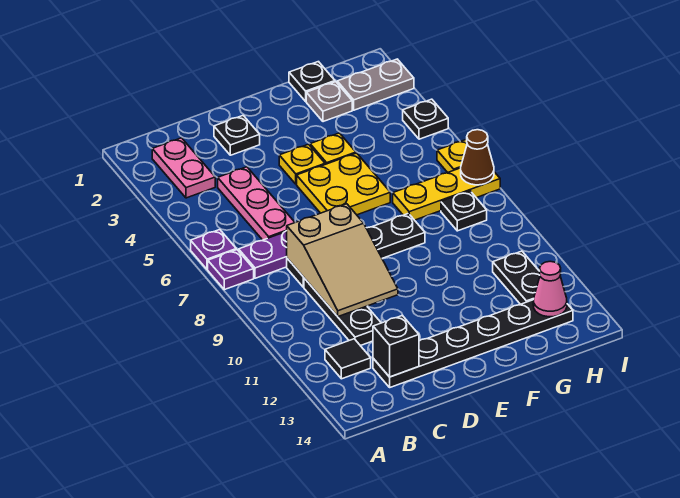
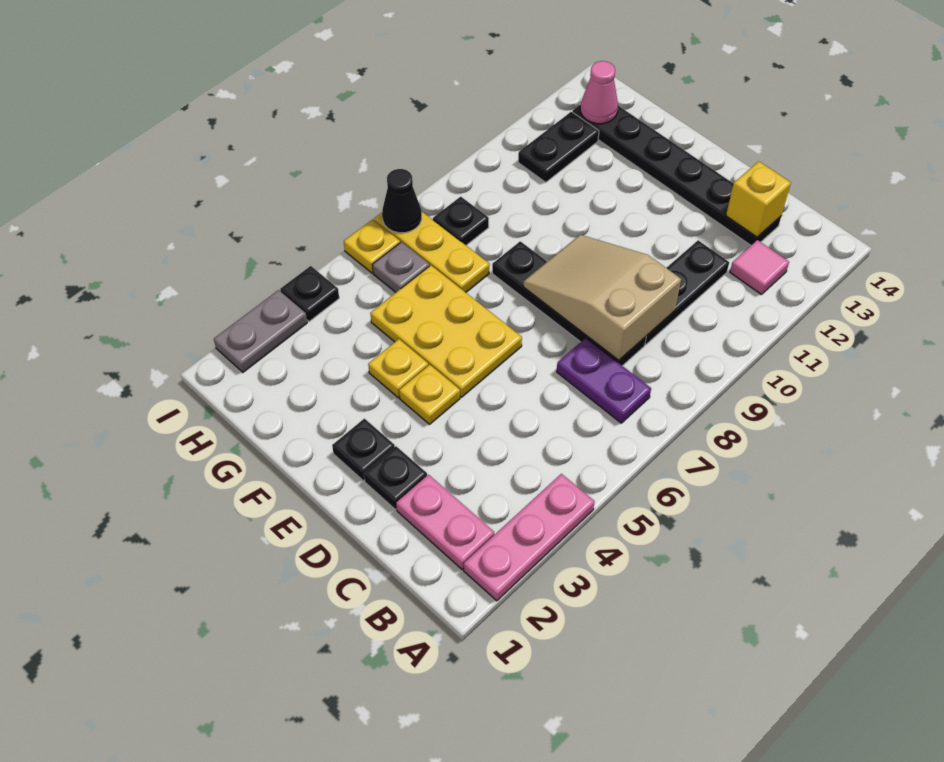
purple 1x1 plate [191,230,236,269] -> none
purple 1x1 plate [208,250,254,290] -> none
pink 1x2 plate [152,138,215,198] -> pink 1x2 plate turned to [396,475,494,570]
black 1x1 tile [325,339,371,379] -> pink 1x1 tile [730,240,789,295]
pink 1x3 plate [218,167,295,240] -> pink 1x3 plate moved to [464,474,595,601]
tan 2x3 slope [287,204,398,317] -> tan 2x3 slope turned to [523,235,681,360]
black 1x1 brick [373,315,419,377] -> yellow 1x1 brick [726,161,791,237]
yellow 2x2 plate [297,153,390,215] -> yellow 2x3 plate [370,265,522,397]
black 1x1 plate [289,62,335,101] -> black 1x1 plate moved to [332,419,395,481]
grey 1x1 plate [306,82,352,122] -> grey 1x1 plate moved to [372,242,430,292]
grey 1x2 plate [337,59,414,110] -> grey 1x2 plate turned to [214,290,307,372]
brown 1x1 cone [461,130,494,185] -> black 1x1 cone [382,169,422,233]

